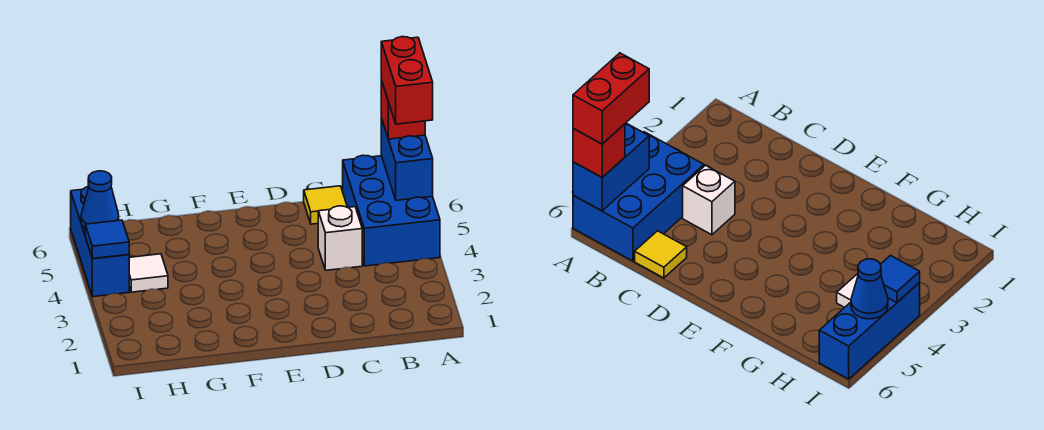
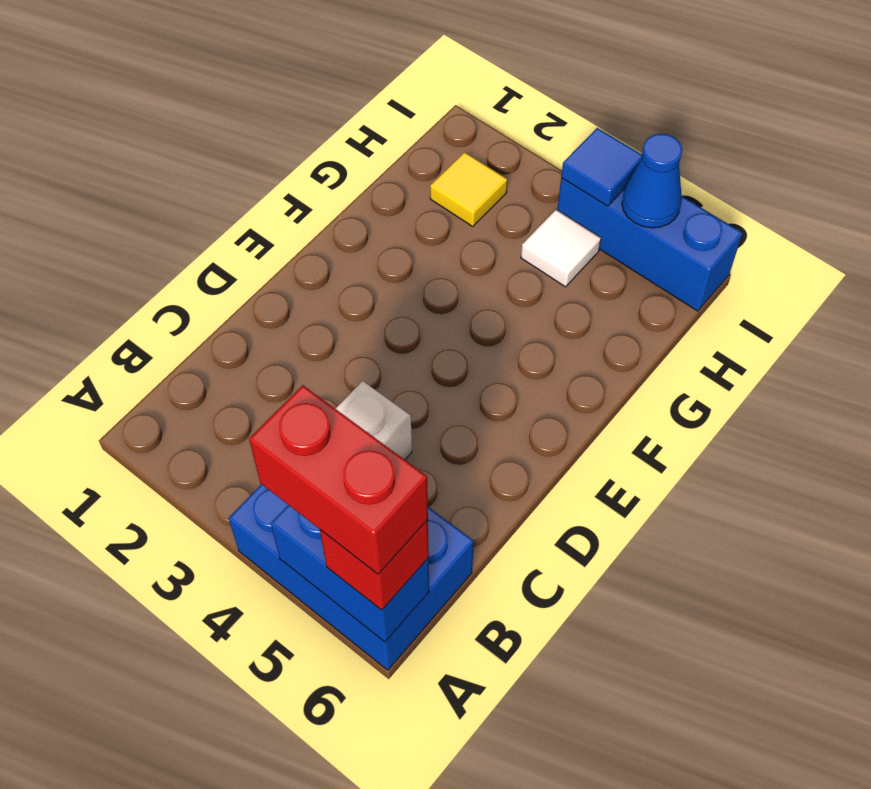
yellow 1x1 tile [304,186,347,224] -> yellow 1x1 tile moved to [430,152,507,226]

